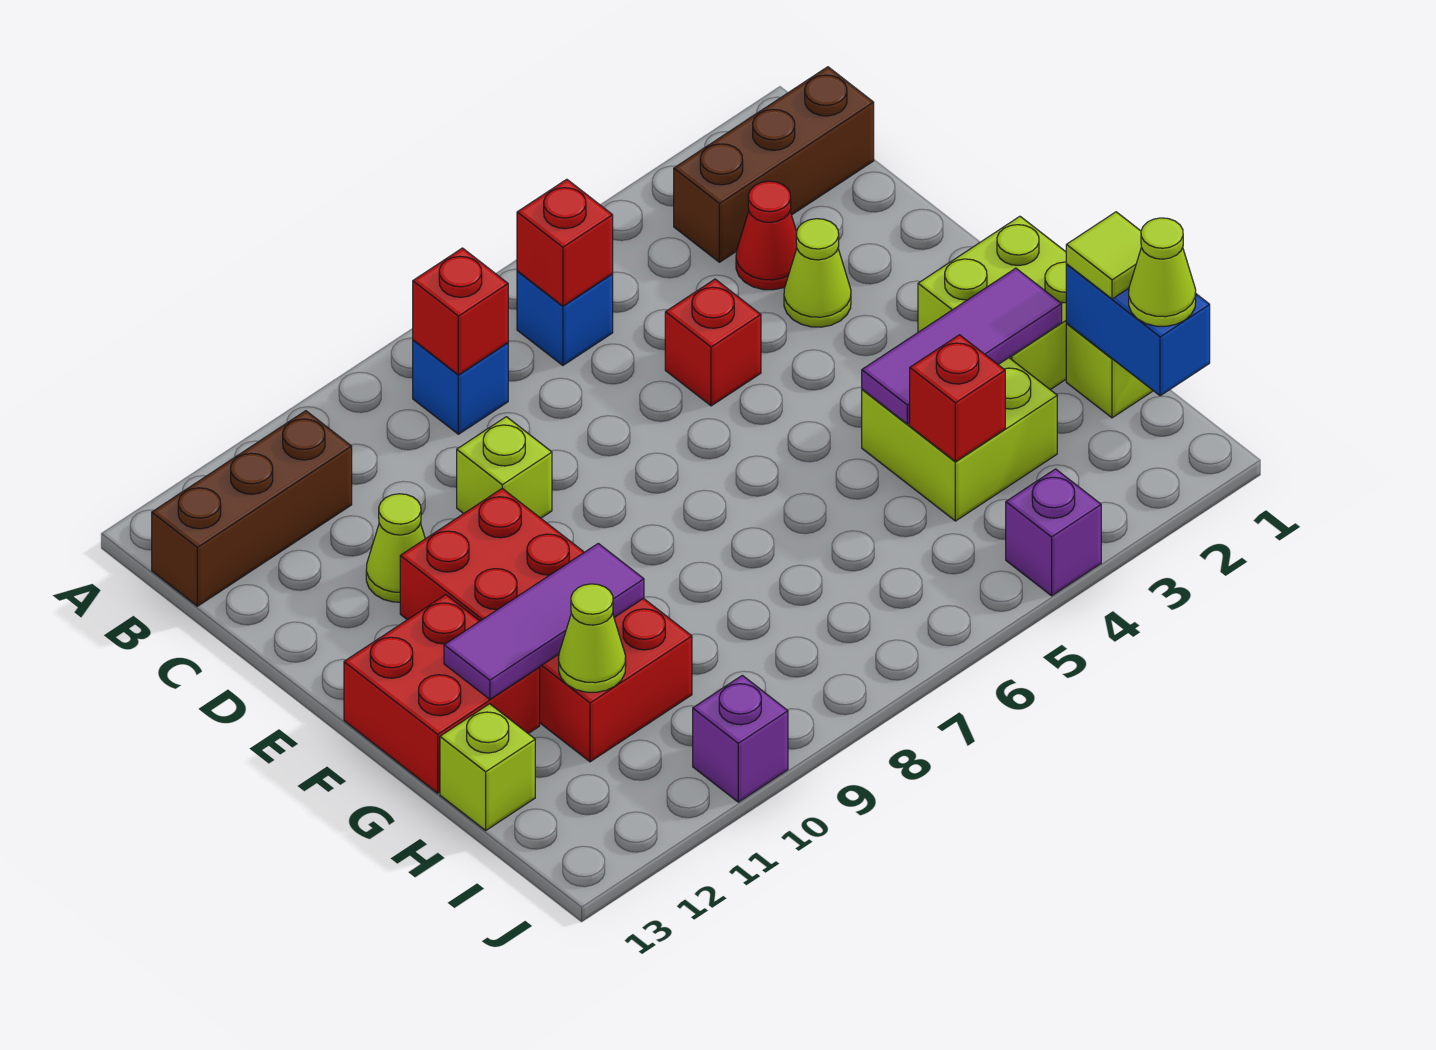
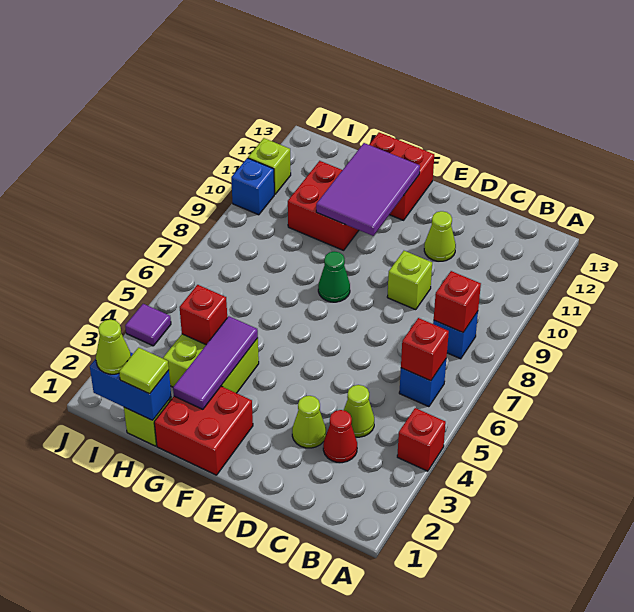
brown 1x3 brick [674,67,874,262] -> none
brown 1x3 brick [152,411,352,606] -> none
red 1x1 brick [665,279,761,406] -> red 1x1 brick moved to [397,408,446,471]
red 2x4 brick [400,489,692,762] -> red 2x2 brick [288,161,359,250]
lime 2x2 brick [918,216,1067,390] -> red 2x2 brick [154,386,253,475]
none -> green 1x1 cone [318,251,350,302]
purple 1x3 tile [444,544,644,699] -> purple 2x3 tile [316,143,420,236]
lime 1x1 cone [559,584,626,692] -> lime 1x1 cone moved to [344,385,374,437]
lime 1x1 brick [440,704,535,830] -> lime 1x1 brick moved to [248,138,291,194]
purple 1x1 brick [1006,469,1101,596] -> purple 1x1 tile [125,304,171,346]
purple 1x1 brick [693,675,788,802] -> blue 1x1 brick [231,158,274,215]

